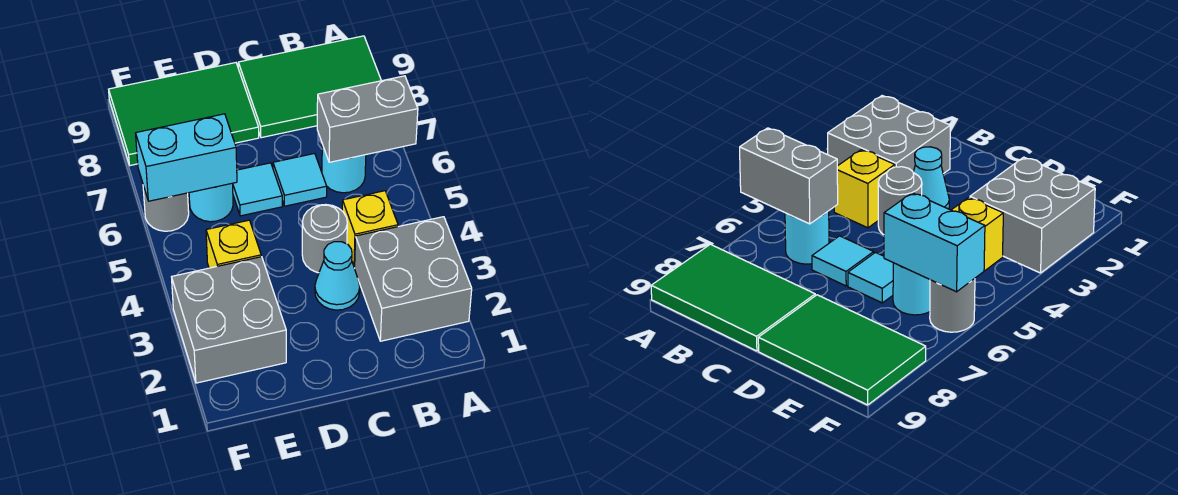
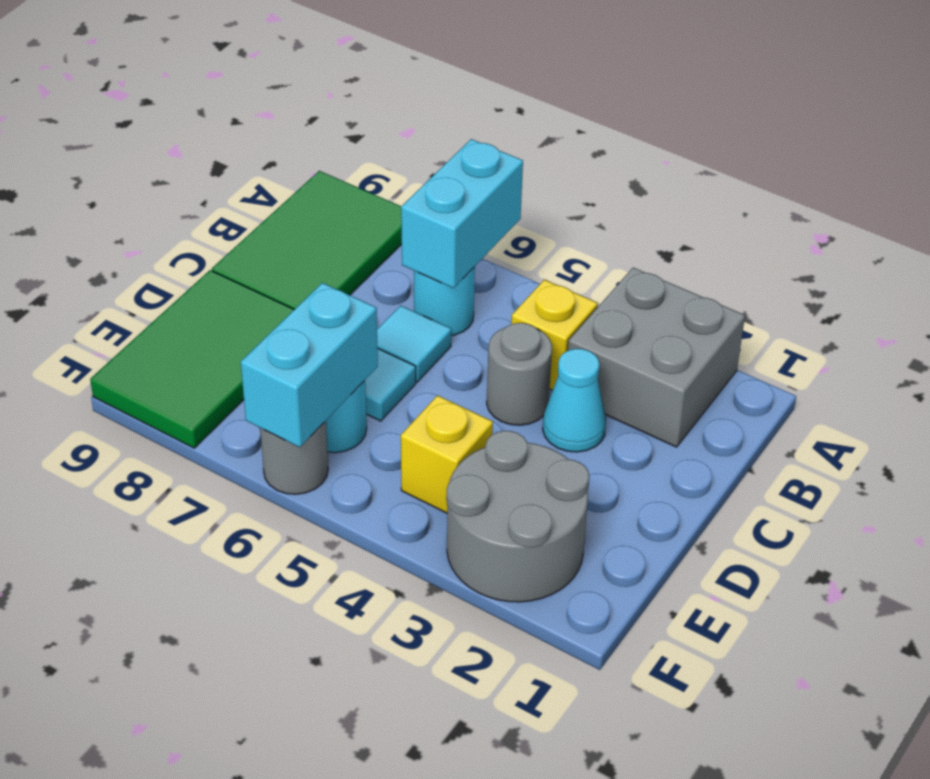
grey 1x2 brick [317,76,418,162] -> cyan 1x2 brick [401,139,523,288]
grey 2x2 brick [172,257,286,383] -> grey 2x2 round brick [446,431,590,602]

